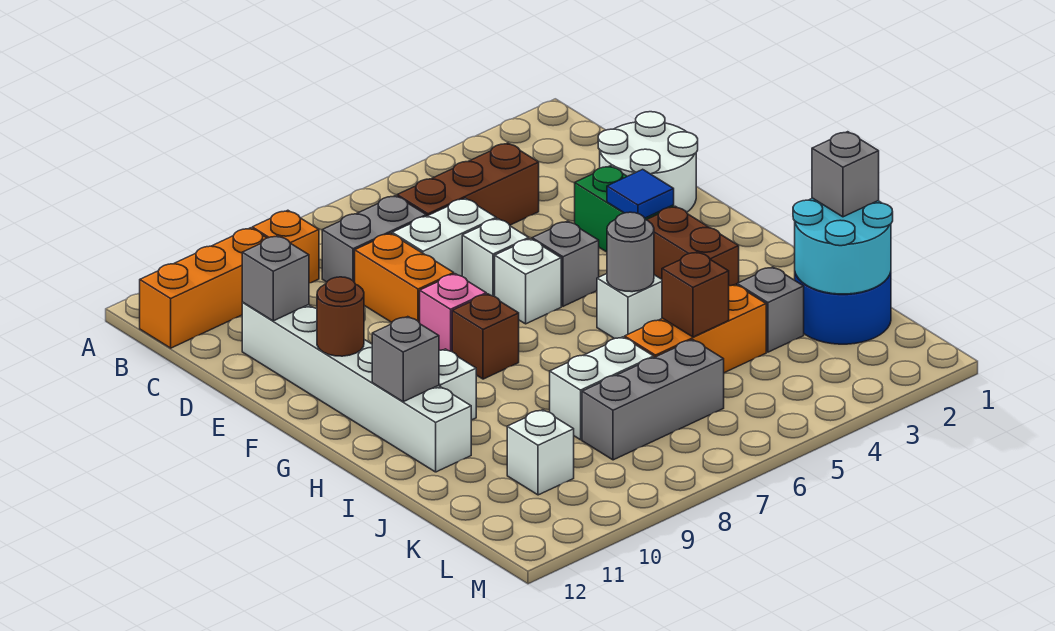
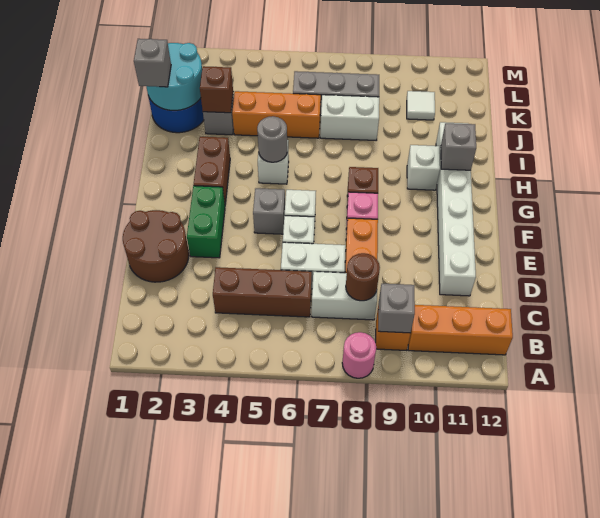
none -> pink 1x1 round brick [342,332,376,378]
grey 1x2 brick [322,196,426,282] -> white 1x2 brick [312,272,377,320]
white 2x2 round brick [598,112,698,212] -> brown 2x2 round brick [123,210,189,282]
grey 1x1 brick [242,236,309,321] -> grey 1x1 brick moved to [378,284,415,333]
blue 1x1 tile [607,169,674,218] -> none
brown 1x1 round brick [317,277,364,356] -> brown 1x1 round brick moved to [346,253,380,301]
brown 1x1 brick [662,252,729,337] -> brown 1x1 brick moved to [200,66,233,113]
white 1x1 brick [507,410,574,495] -> white 1x1 tile [407,91,435,120]

